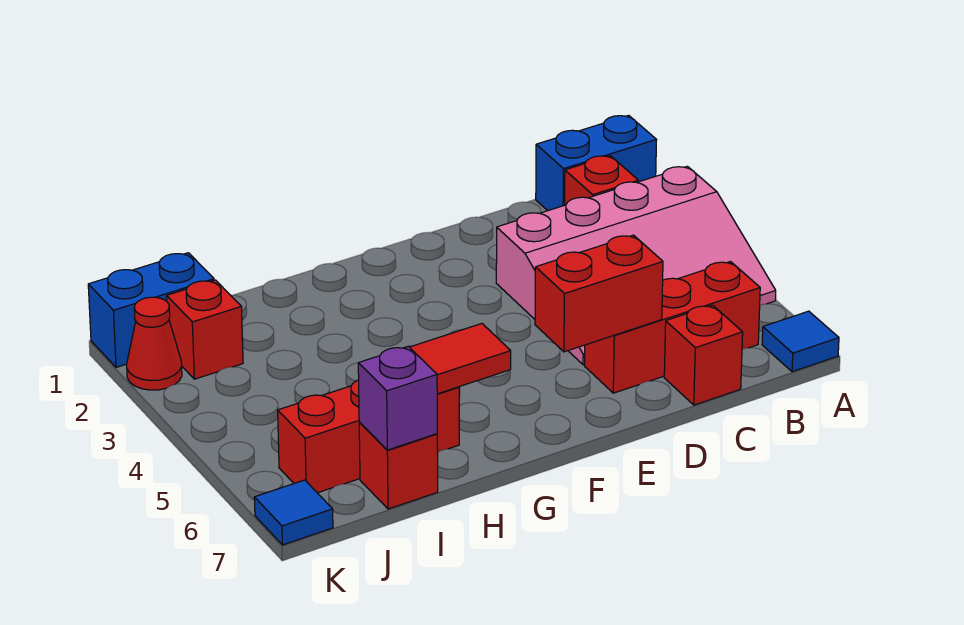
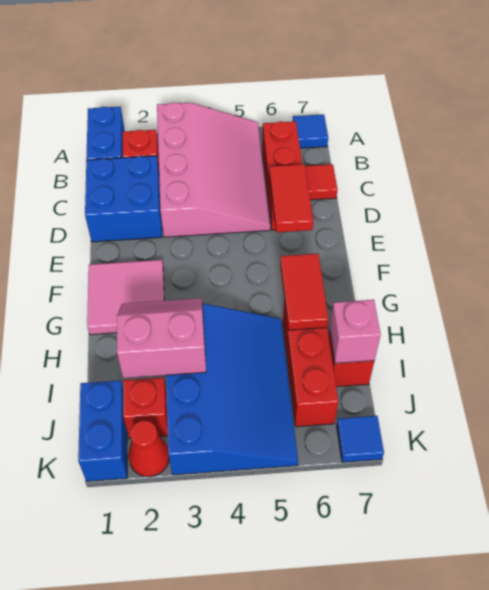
none -> blue 2x2 brick [85,156,162,242]
red 1x1 brick [664,305,743,405] -> red 1x1 tile [305,164,338,200]
red 1x2 brick [535,235,663,352] -> red 1x2 tile [269,164,313,232]
none -> pink 2x2 tile [87,260,164,335]
none -> pink 2x2 slope [117,298,206,378]
none -> blue 3x4 slope [166,303,298,475]
purple 1x1 brick [358,346,437,450] -> pink 1x1 brick [330,300,381,363]

